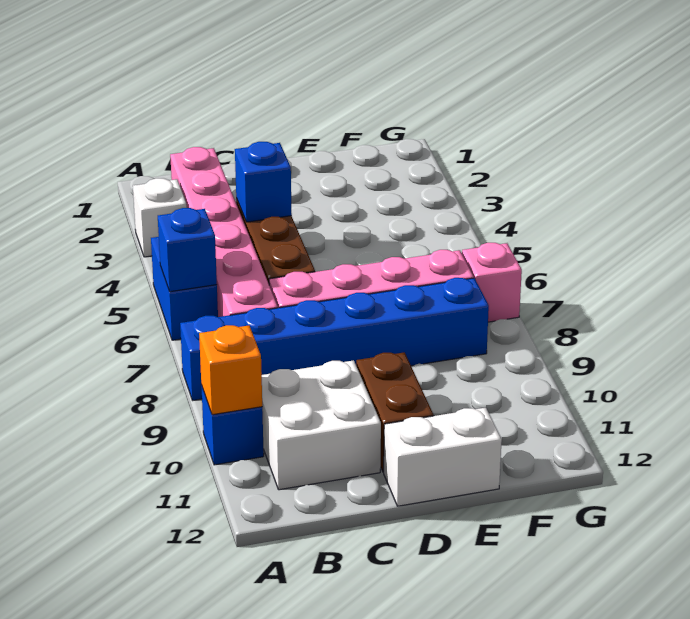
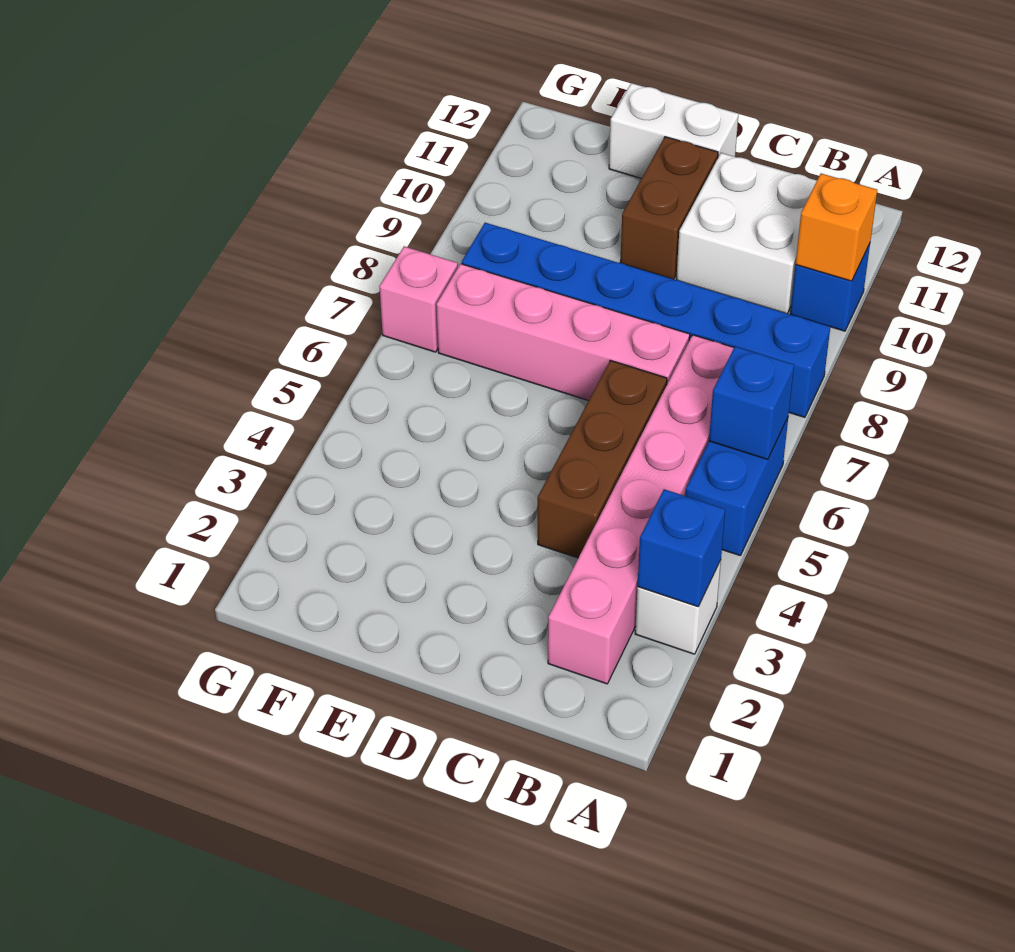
blue 1x1 brick [235,142,292,222] -> blue 1x1 brick moved to [638,489,725,607]

